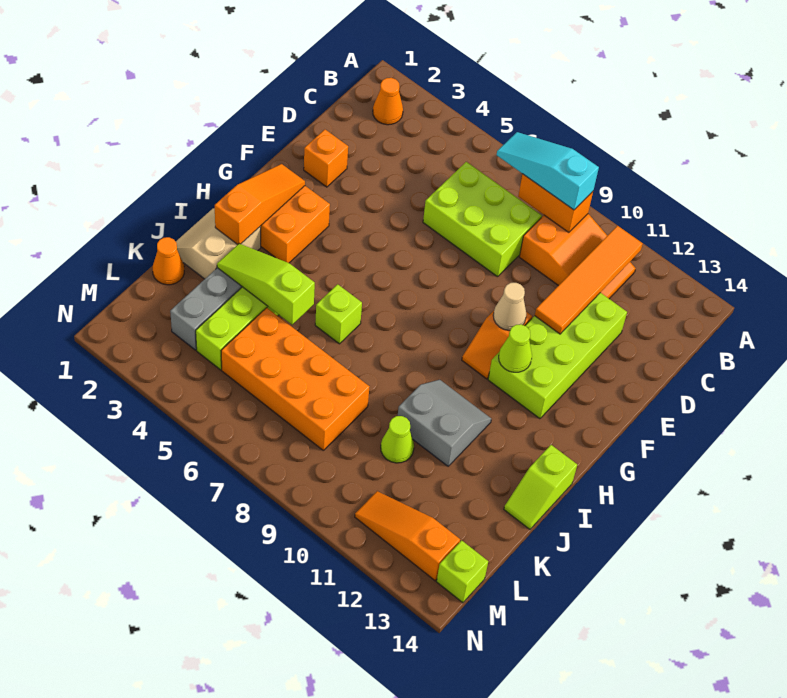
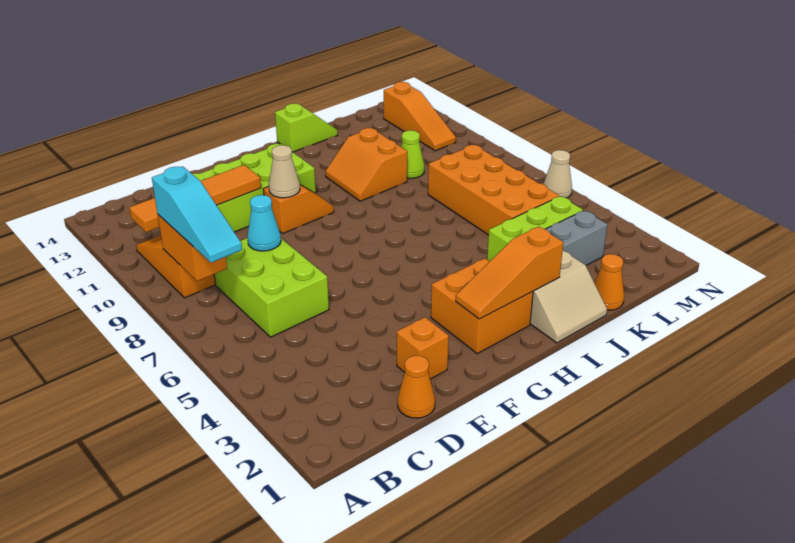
orange 1x1 cone [373,78,403,125] -> orange 1x1 cone moved to [398,356,435,418]
none -> cyan 1x1 cone [247,195,281,251]
lime 1x1 cone [499,324,532,372] -> none
lime 1x1 brick [315,284,362,344] -> none
grey 2x2 slope [398,380,491,466] -> orange 2x2 slope [325,128,407,201]
lime 1x3 slope [217,244,315,325] -> none
lime 1x1 brick [437,540,488,603] -> none
none -> tan 1x1 cone [544,150,572,198]

